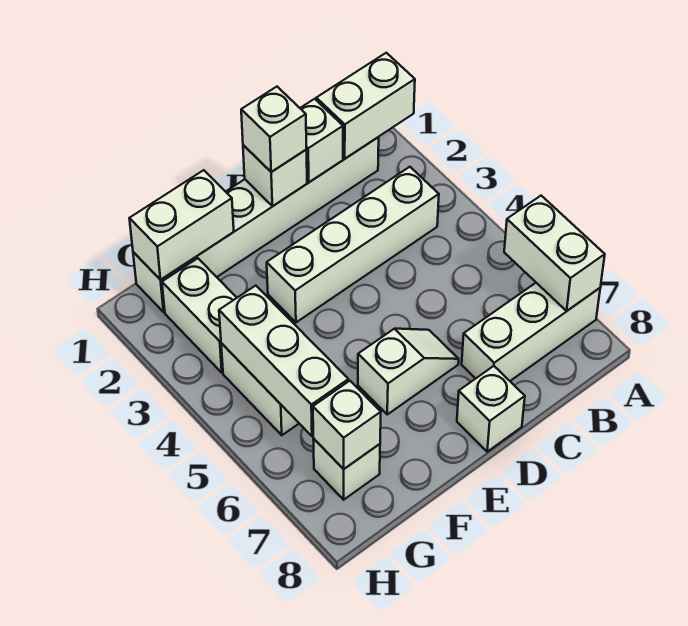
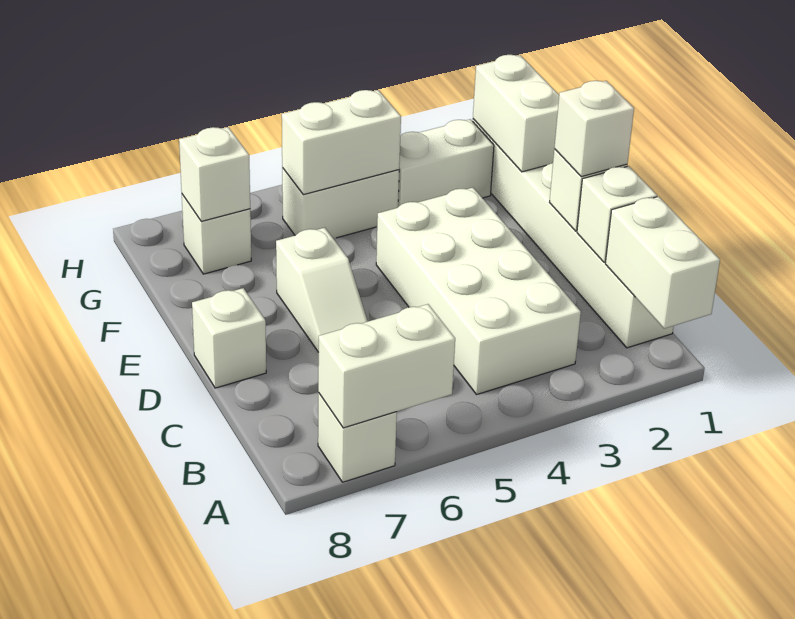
white 1x3 brick [462,283,600,381] -> white 1x1 brick [318,393,397,482]
white 1x4 brick [267,167,439,322] -> white 2x4 brick [376,188,581,394]
white 1x3 brick [219,286,348,436] -> white 1x2 brick [282,90,401,195]

